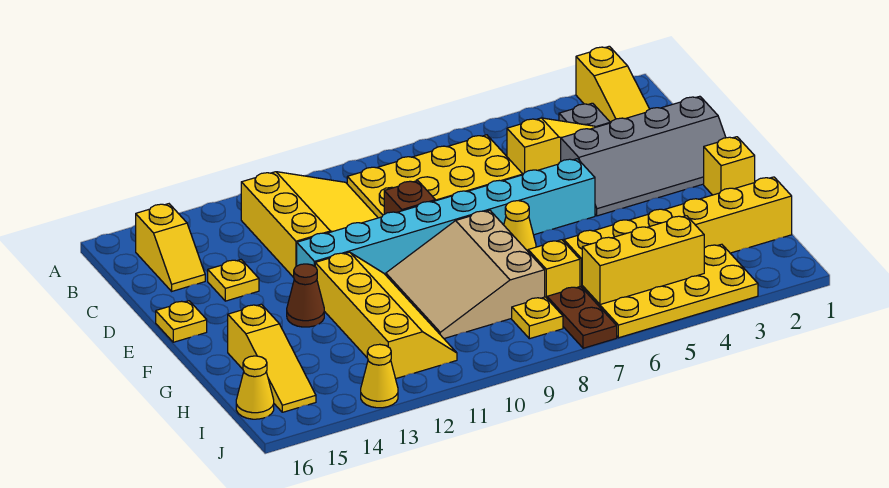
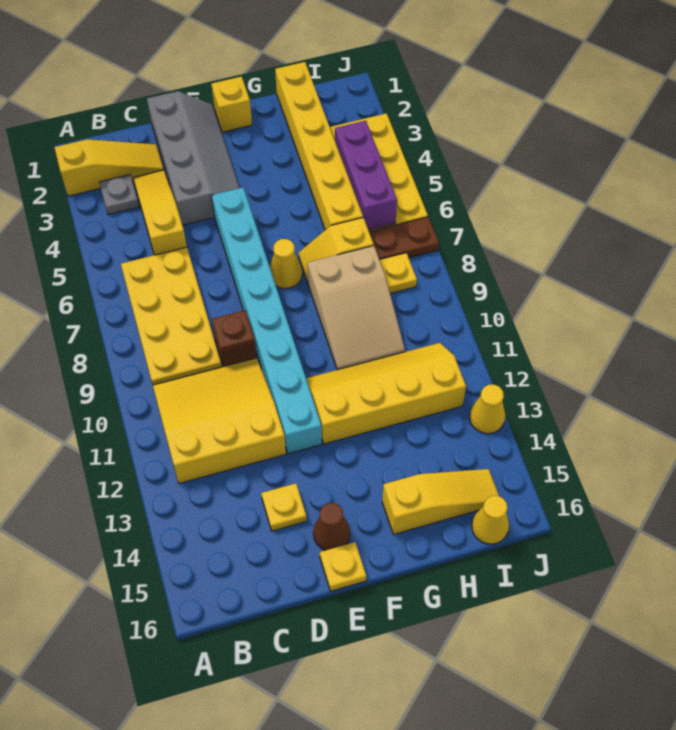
yellow 1x2 slope [136,204,205,291] -> none
tan 3x3 slope [386,210,545,338] -> tan 2x3 slope [307,246,405,370]
brown 1x1 cone [287,264,324,327] -> brown 1x1 cone moved to [313,503,350,550]
yellow 1x3 brick [582,216,704,304] -> purple 1x3 brick [335,121,397,230]

